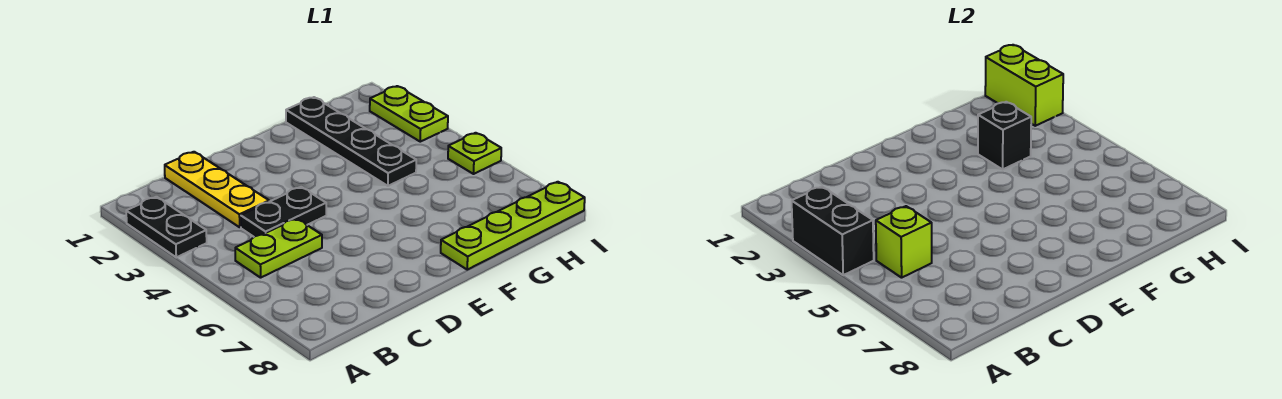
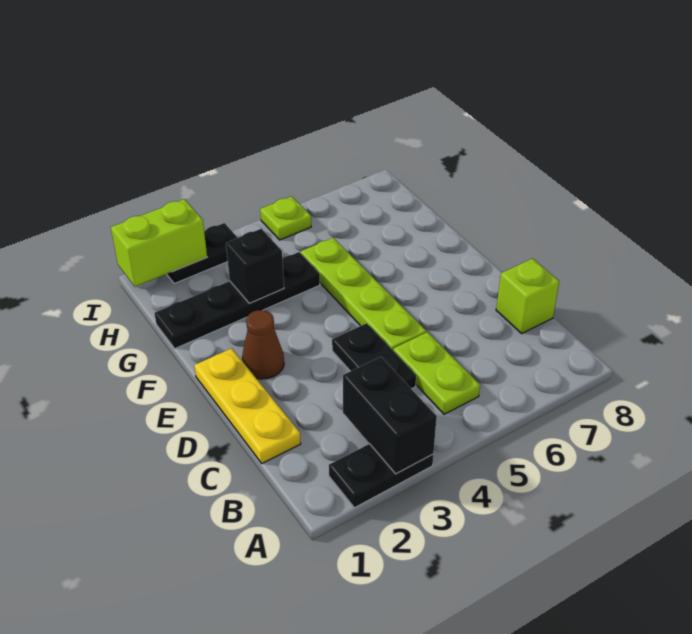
black 1x2 brick [792,187,874,275] -> black 1x2 brick turned to [343,357,437,474]
lime 1x1 brick [876,206,932,278] -> lime 1x1 brick moved to [496,258,559,333]
yellow 1x3 plate [165,152,269,227] -> yellow 1x3 plate turned to [194,348,301,463]
none -> brown 1x1 cone [242,310,284,379]
lime 1x4 plate [441,182,585,270] -> lime 1x4 plate moved to [301,238,426,350]
lime 1x2 plate [370,86,448,142] -> black 1x2 plate [167,223,238,284]

